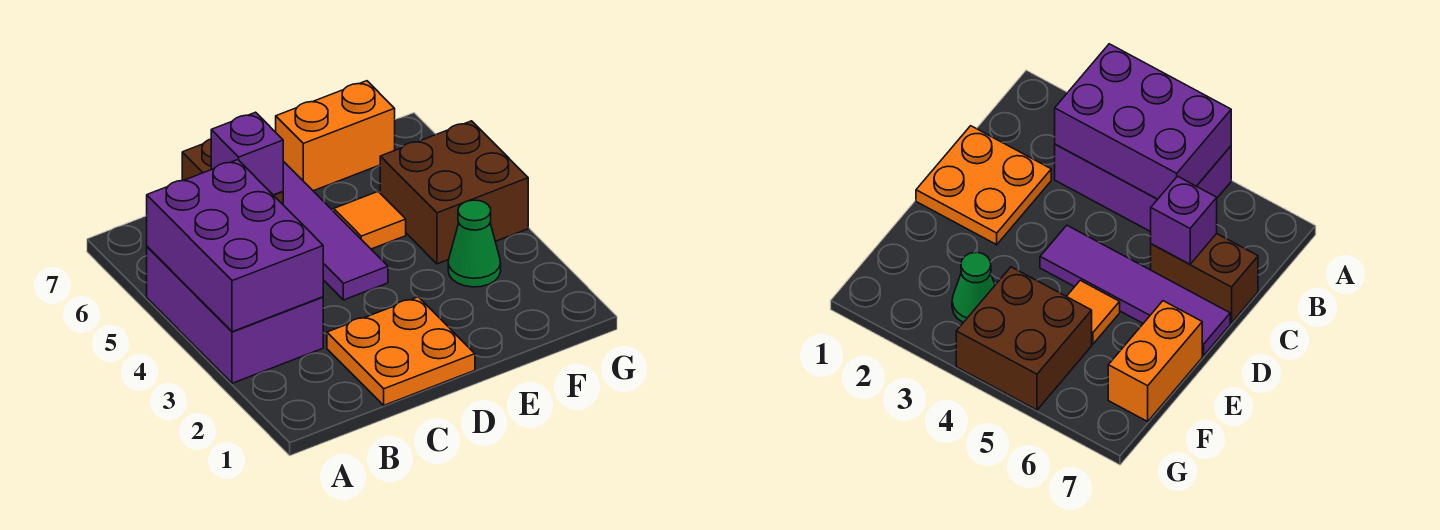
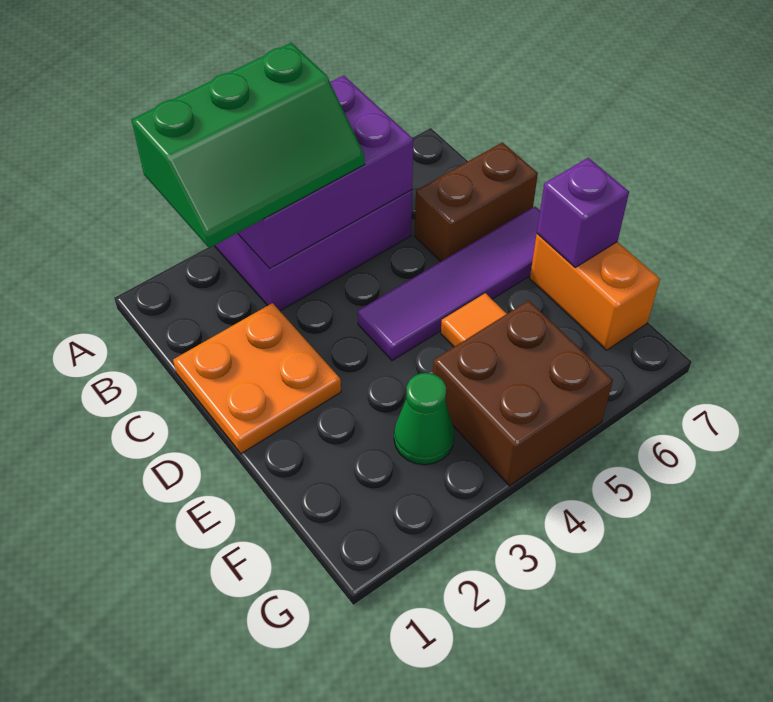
none -> green 2x3 slope [132,43,365,248]
purple 1x1 brick [211,112,283,195] -> purple 1x1 brick moved to [537,158,629,267]

